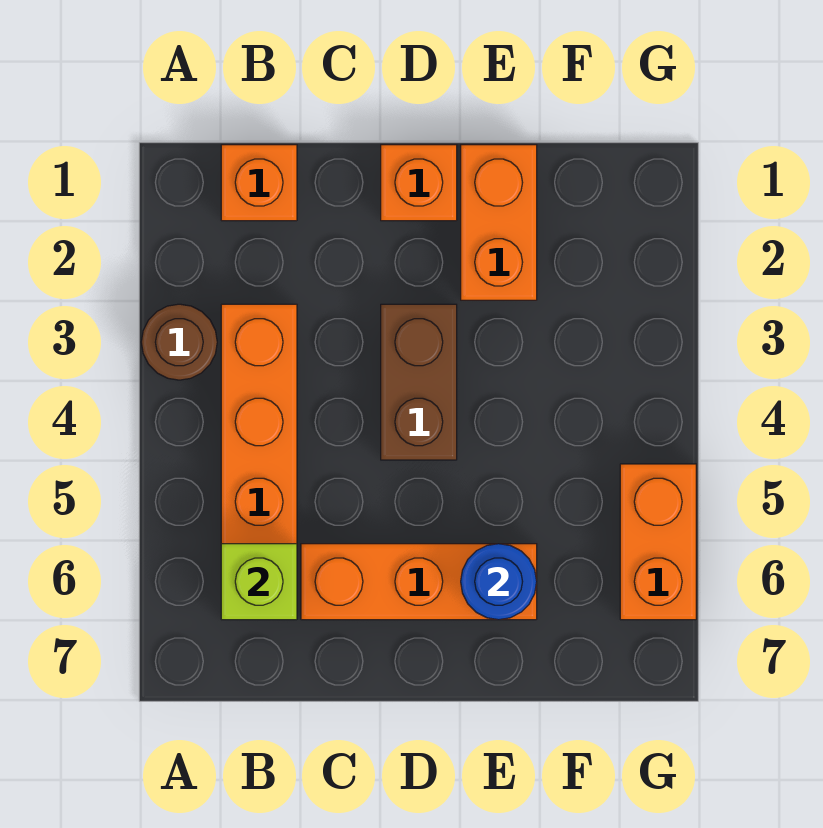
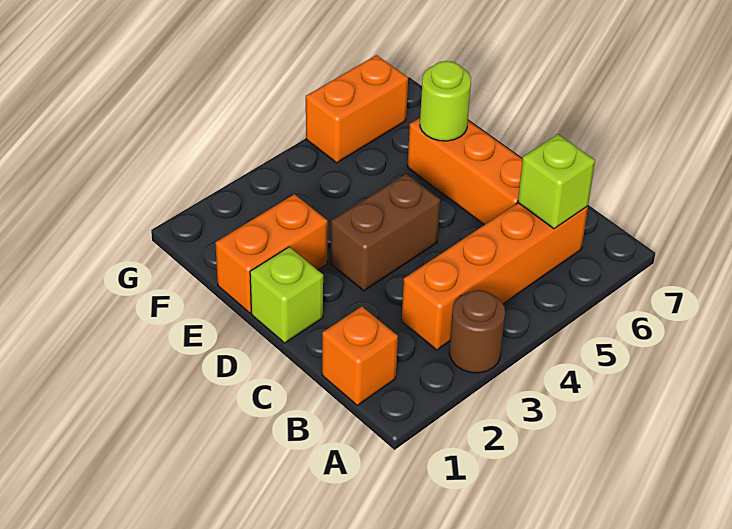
orange 1x1 brick [381,145,457,221] -> lime 1x1 brick [250,247,323,343]
blue 1x1 round brick [461,544,537,620] -> lime 1x1 round brick [420,61,471,141]

